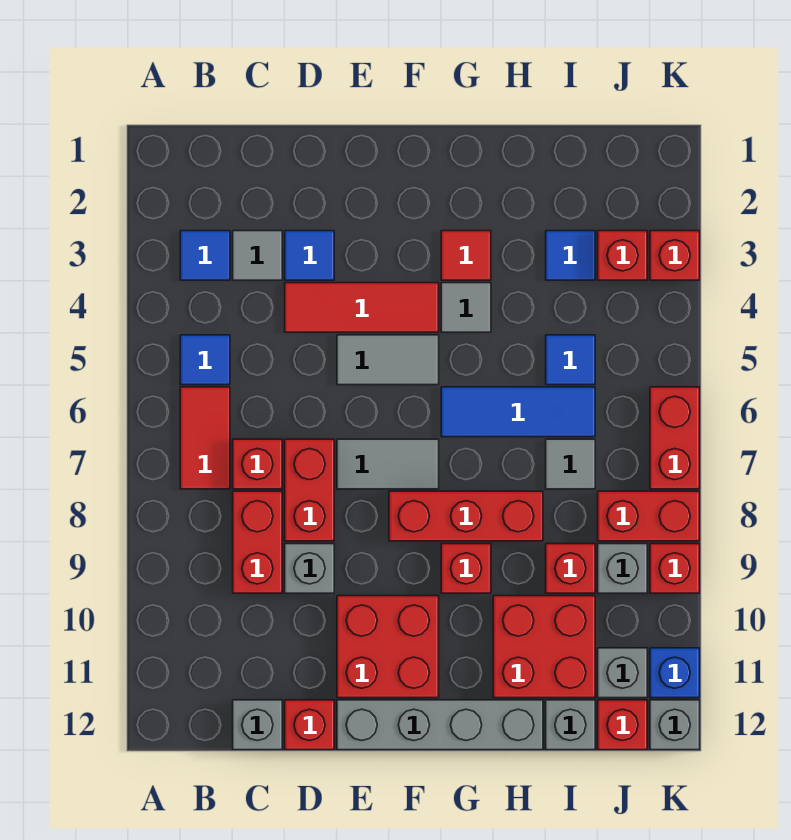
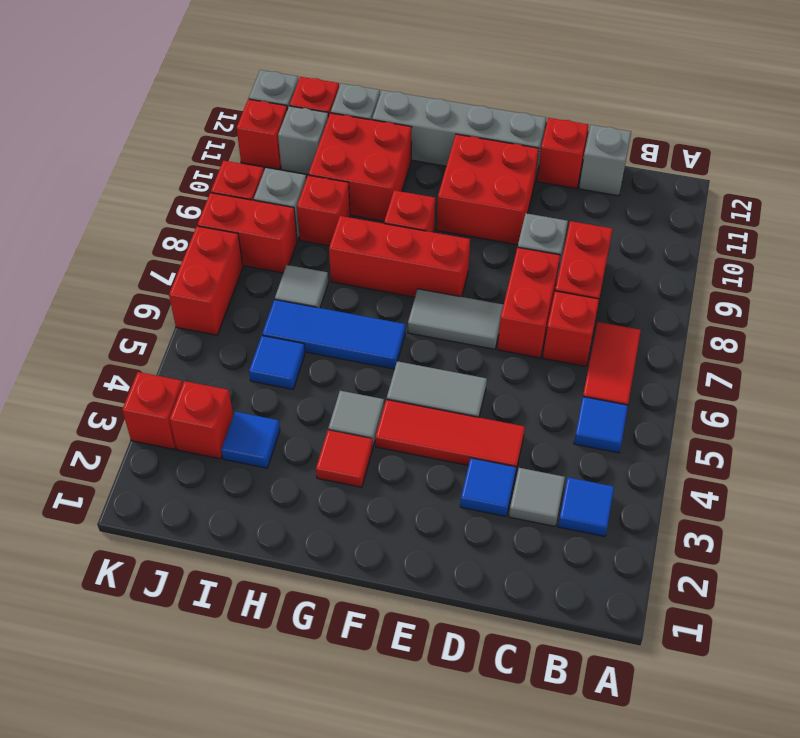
blue 1x1 brick [650,648,700,698] -> red 1x1 brick [237,99,287,169]

